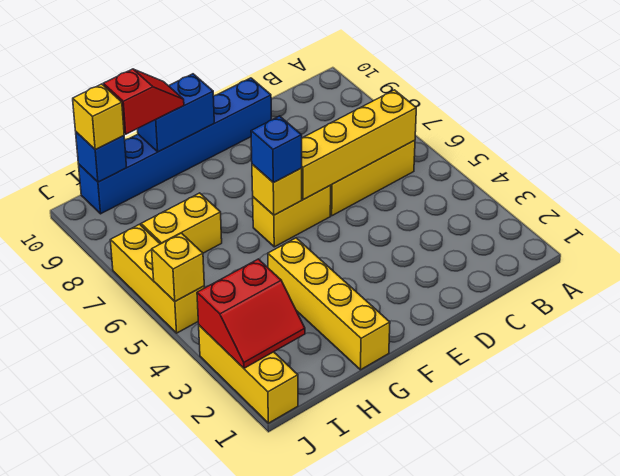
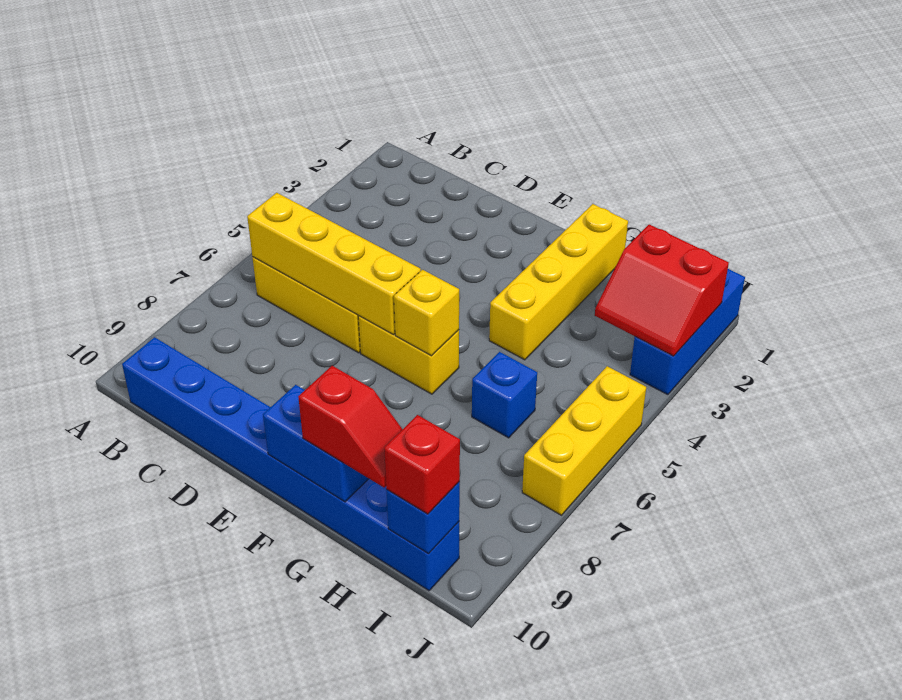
blue 1x6 brick [79,78,271,214] -> blue 1x8 brick [122,337,459,591]
blue 1x1 brick [251,116,302,183] -> blue 1x1 brick moved to [472,352,537,438]
red 1x2 slope [103,69,184,134] -> red 1x2 slope turned to [298,366,403,487]
yellow 1x2 brick [141,193,222,253] -> none
red 2x2 slope [197,259,305,368] -> red 2x2 slope turned to [595,224,729,356]
yellow 1x1 brick [73,84,124,150] -> red 1x1 brick [384,415,460,514]
yellow 1x3 brick [199,325,298,423] -> blue 1x3 brick [630,269,745,395]
yellow 1x1 brick [152,233,204,301] -> none

